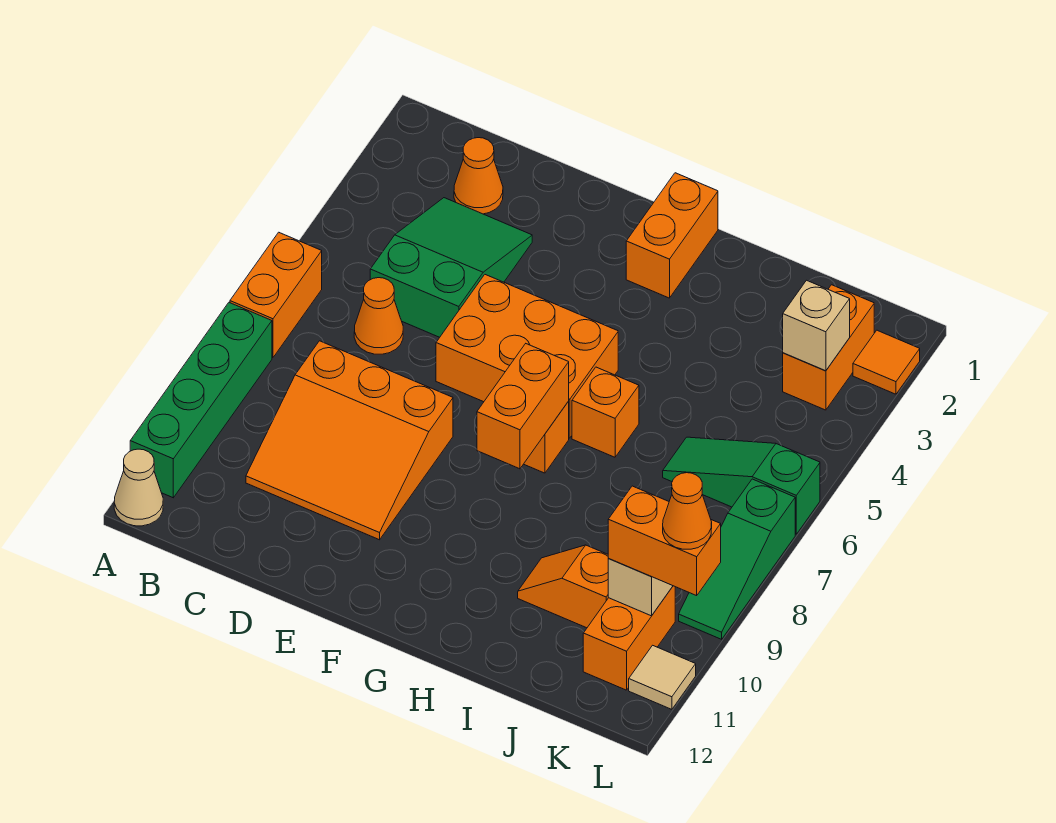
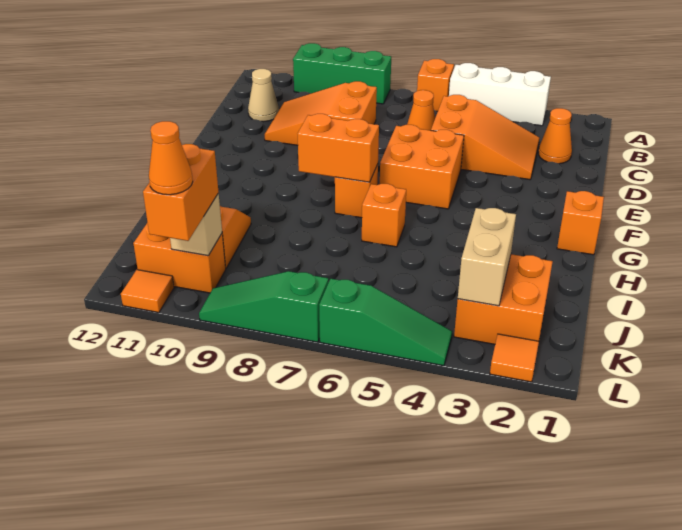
none -> white 1x3 brick [449,63,551,126]
orange 1x2 brick [230,232,322,358] -> orange 1x1 brick [417,59,454,111]
green 1x4 brick [130,303,272,498] -> green 1x3 brick [293,43,391,104]
tan 1x1 cone [114,449,163,526] -> tan 1x1 cone moved to [248,69,279,122]
green 2x3 slope [370,198,532,337] -> orange 2x3 slope [431,95,539,180]
orange 3x3 slope [246,341,453,540] -> orange 2x3 slope [265,81,377,145]
orange 2x3 brick [436,275,618,438] -> orange 2x2 brick [380,125,464,209]
orange 1x2 brick [626,173,718,298] -> orange 1x1 brick [557,191,604,255]
green 1x3 slope [663,437,820,534] -> green 1x3 slope turned to [319,279,452,366]
orange 1x2 brick [783,285,874,410] -> orange 2x2 brick [454,254,553,344]
tan 1x1 brick [783,280,850,371] -> tan 1x2 brick [458,208,516,306]
tan 1x1 tile [629,645,696,709] -> orange 1x1 tile [121,270,174,313]

